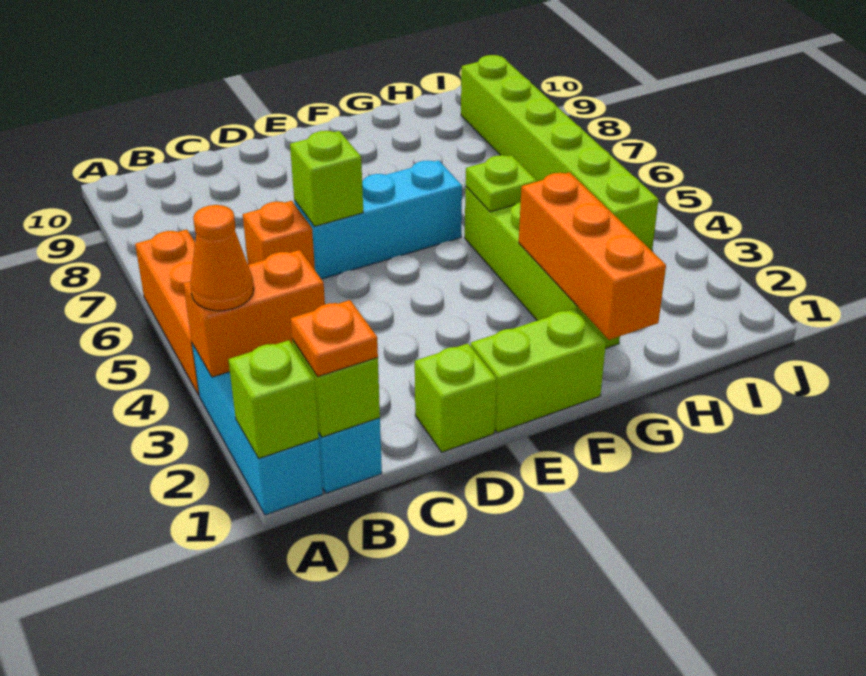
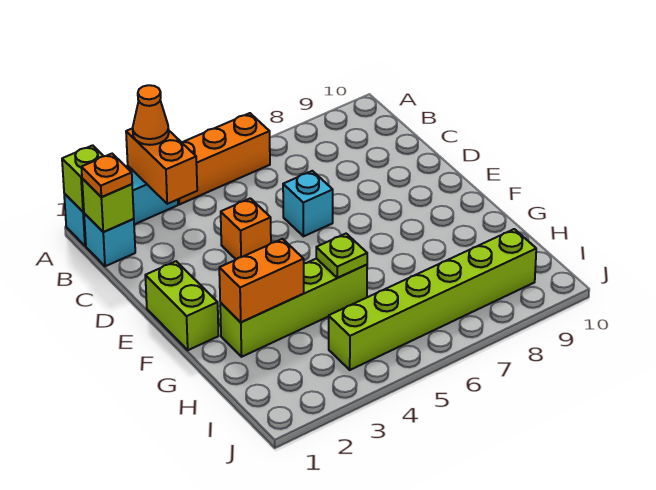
orange 1x1 brick [243,201,315,270] -> orange 1x1 brick moved to [221,198,271,259]
lime 1x1 brick [415,344,497,452] -> none
cyan 1x3 brick [294,160,462,279] -> cyan 1x1 brick [283,171,333,236]
lime 1x1 brick [290,131,363,226] -> none
orange 1x3 brick [519,172,666,340] -> orange 1x2 brick [219,239,304,322]

